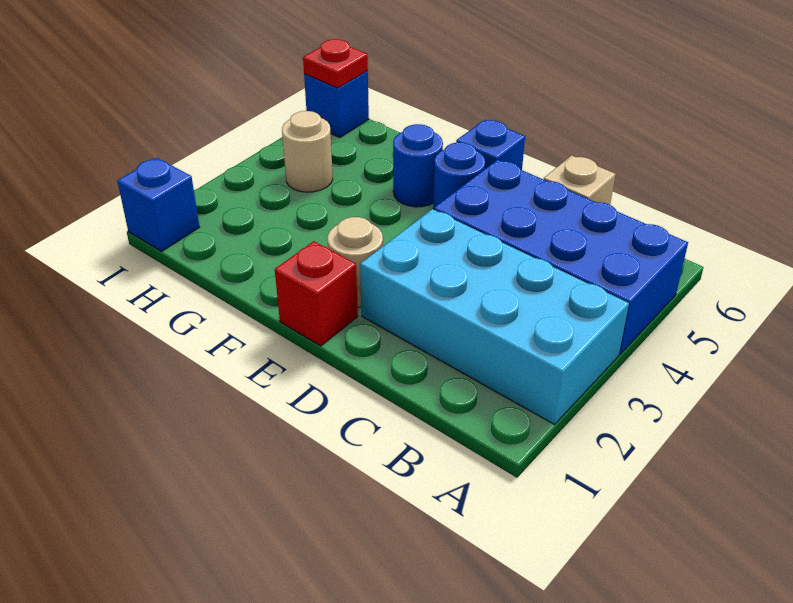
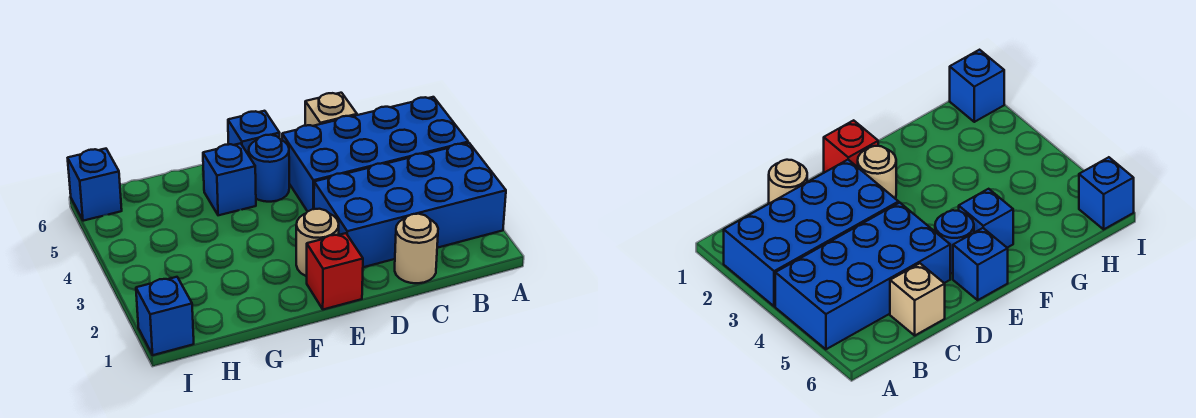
cyan 2x4 brick [360,209,629,425] -> blue 2x4 brick [314,143,506,267]
blue 1x1 round brick [393,124,443,207] -> blue 1x1 brick [203,143,256,215]
tan 1x1 round brick [282,111,333,192] -> tan 1x1 round brick moved to [395,214,438,283]
red 1x1 plate [303,39,368,88] -> none

